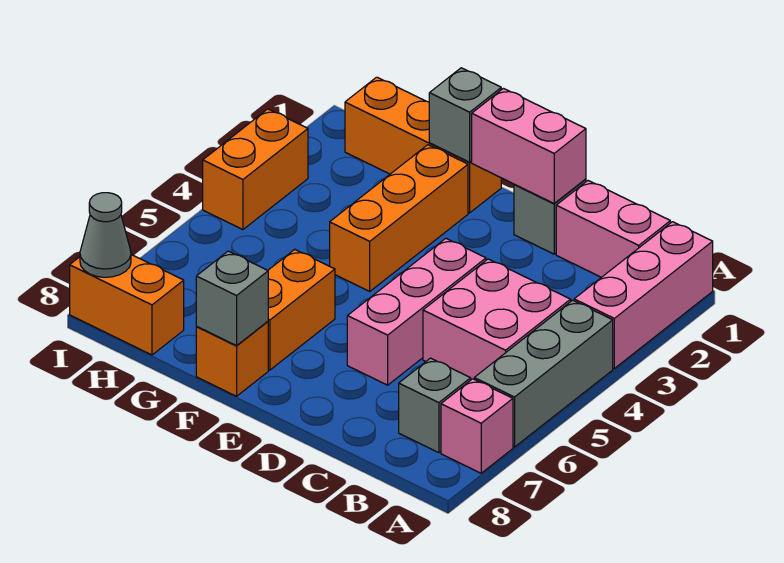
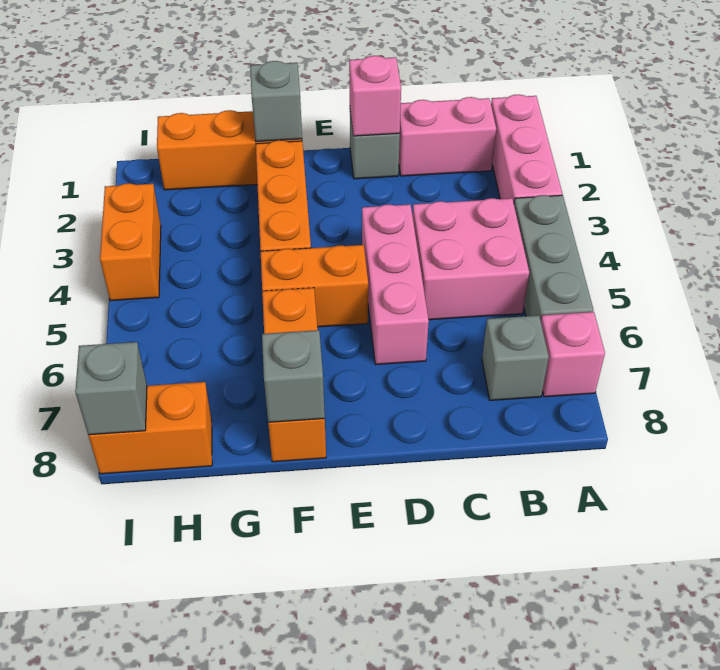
pink 1x2 brick [472,89,586,204] -> pink 1x1 brick [349,56,401,136]
none -> orange 1x2 brick [261,245,368,327]
grey 1x1 cone [80,193,131,277] -> grey 1x1 brick [75,342,147,435]

